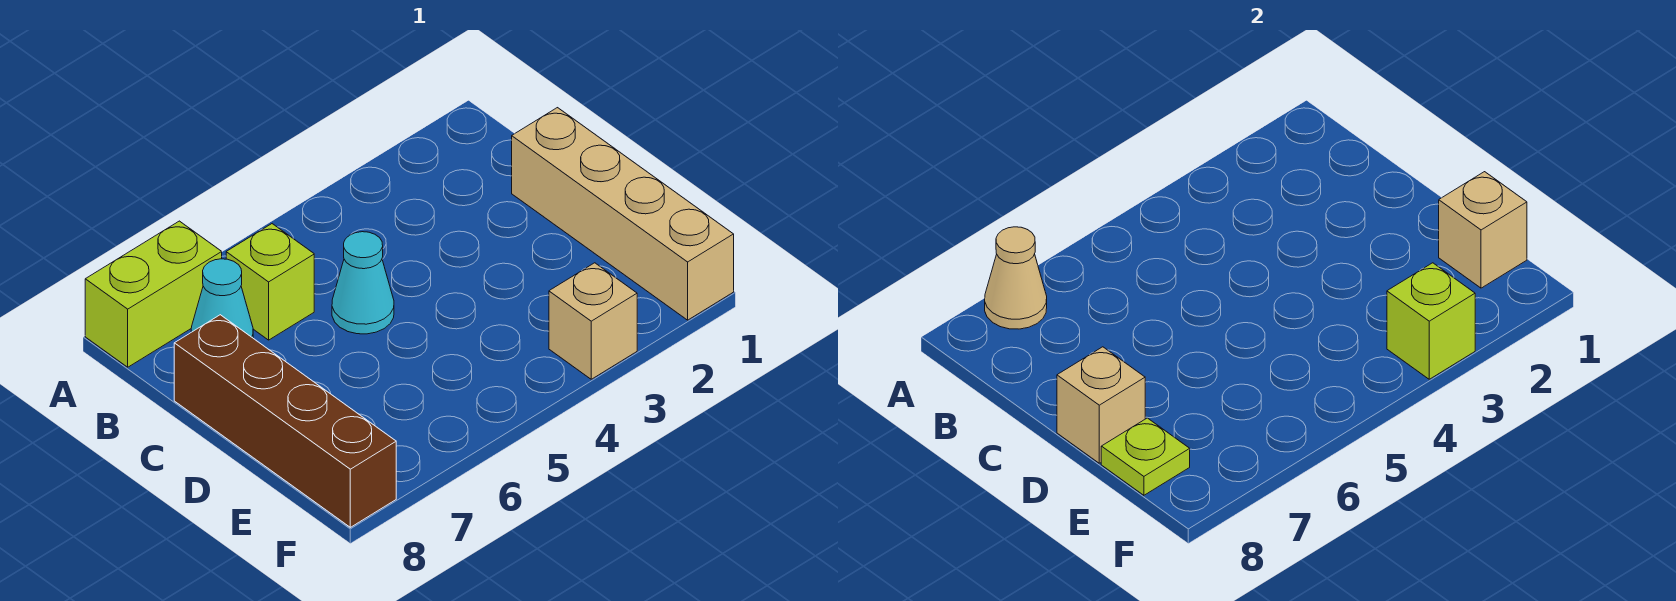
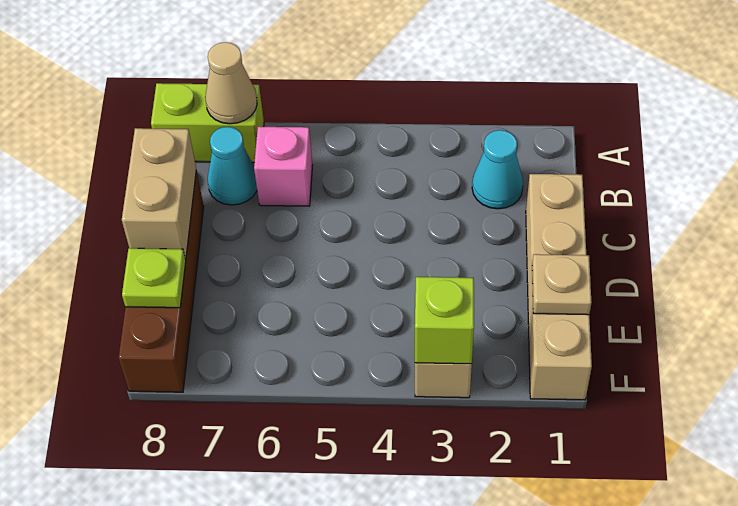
lime 1x1 brick [226,224,314,340] -> pink 1x1 brick [254,127,313,206]
cyan 1x1 cone [332,232,394,334] -> cyan 1x1 cone moved to [472,130,523,209]
tan 1x1 brick [1057,347,1145,463] -> tan 1x2 brick [122,128,196,259]
tan 1x1 brick [1439,172,1527,288] -> tan 1x1 plate [532,254,591,315]

